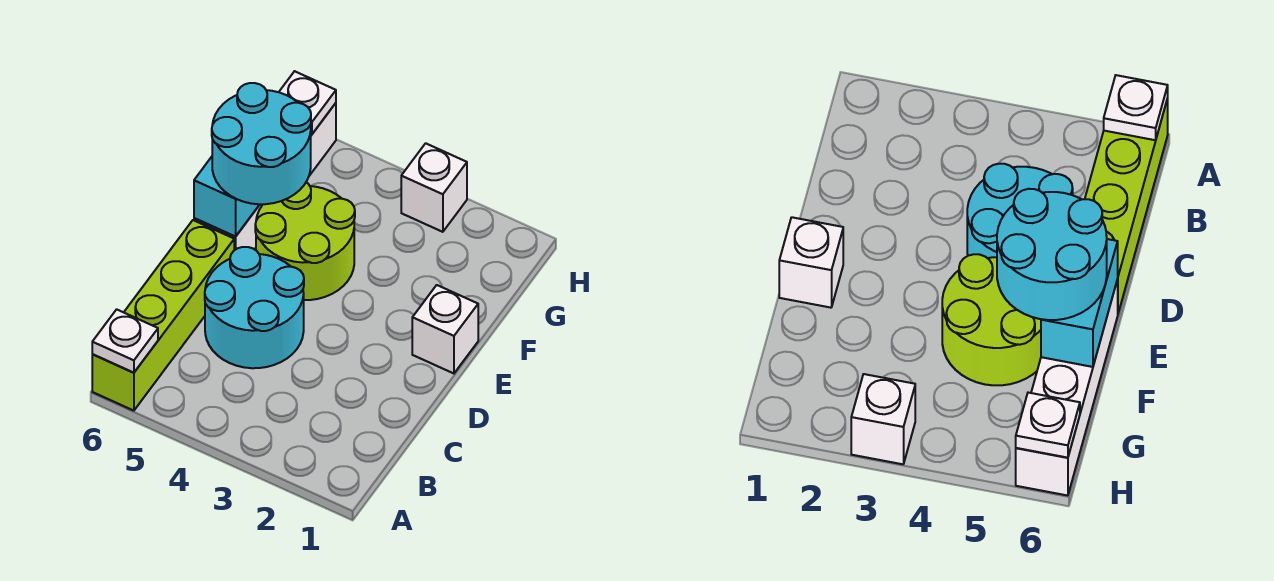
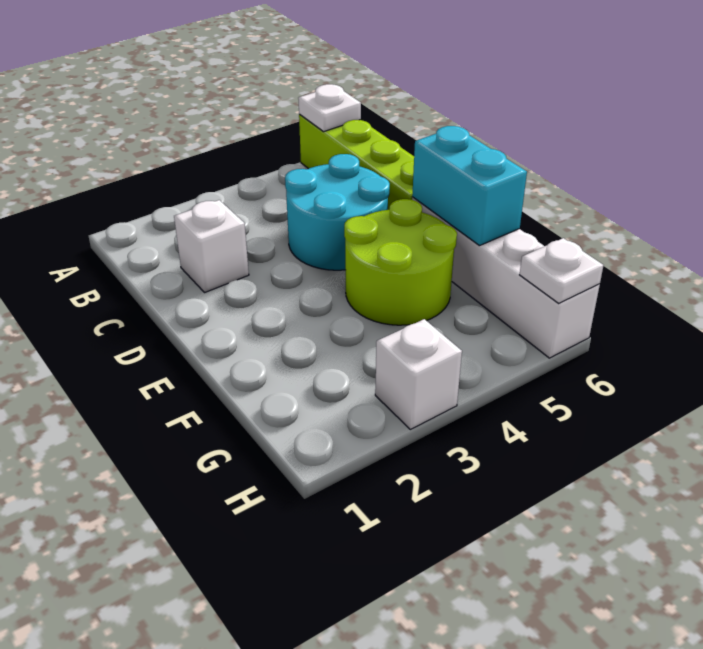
white 1x1 brick [412,285,478,373] -> white 1x1 brick moved to [174,200,249,292]
cyan 2x2 round brick [212,83,311,204] -> none

